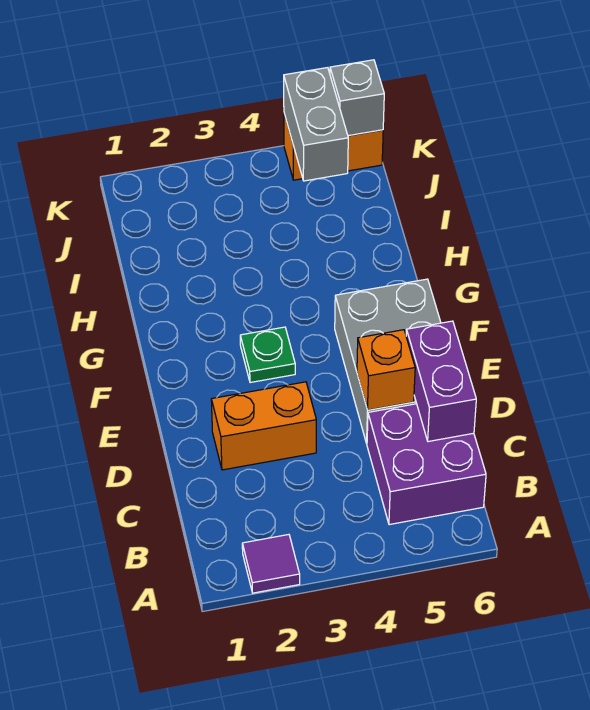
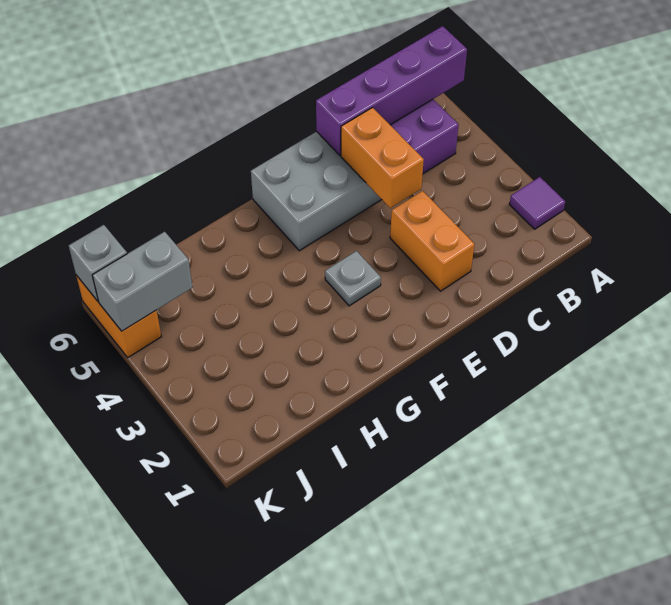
purple 1x2 brick [406,321,476,442] -> purple 1x4 brick [316,26,467,155]
orange 1x1 brick [357,330,415,410] -> orange 1x2 brick [341,108,424,208]
green 1x1 plate [240,327,295,383] -> grey 1x1 plate [325,251,381,306]

